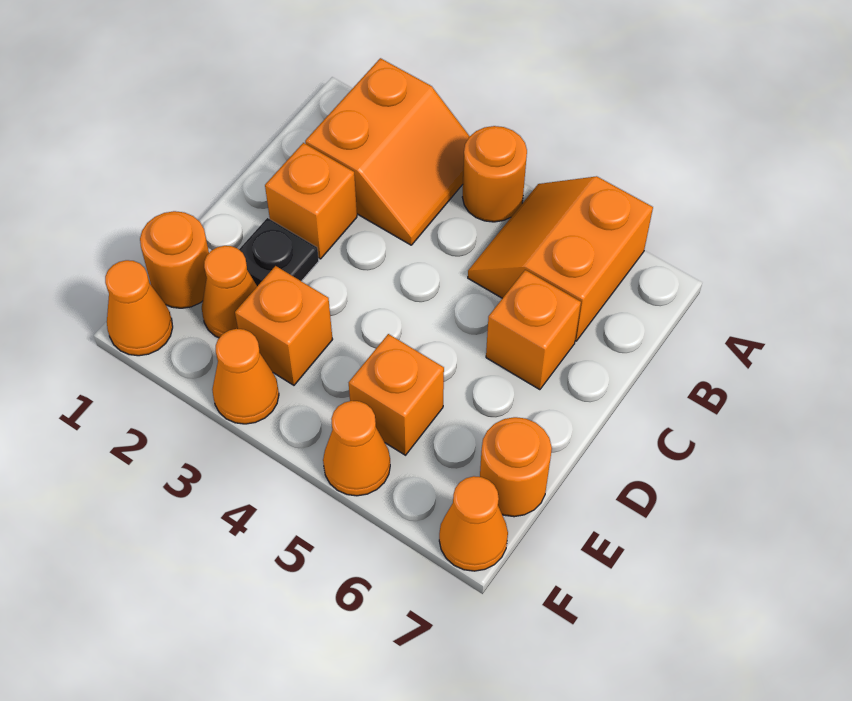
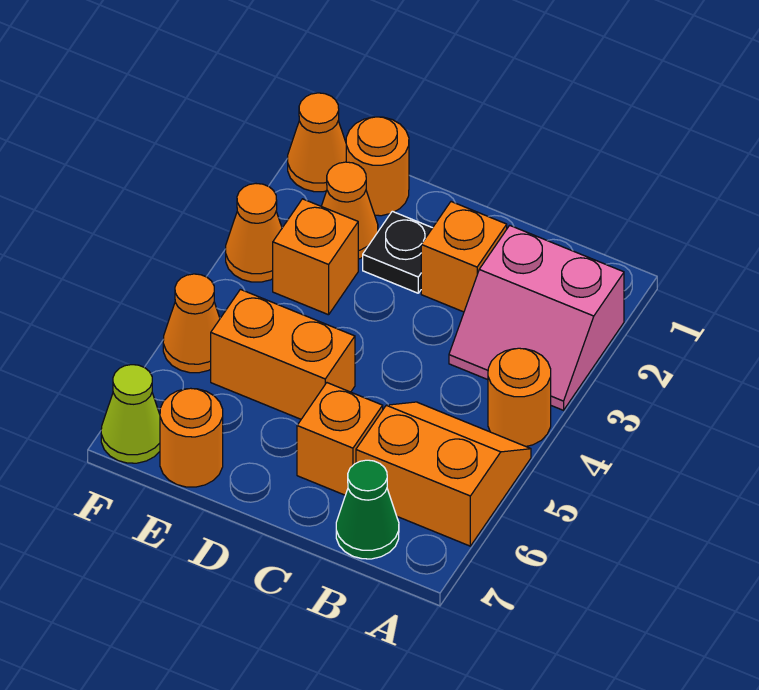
orange 2x2 slope [305,58,470,245] -> pink 2x2 slope [449,225,624,410]
none -> green 1x1 cone [336,460,399,559]
orange 1x1 brick [349,334,444,455] -> orange 1x2 brick [211,289,355,419]
orange 1x1 cone [439,476,508,571] -> lime 1x1 cone [101,365,160,463]

